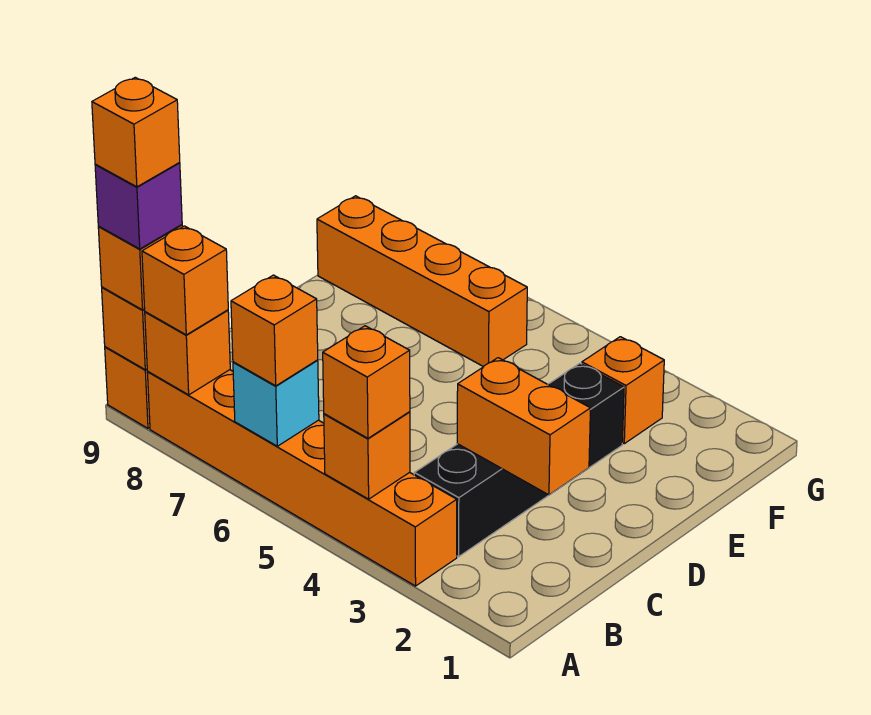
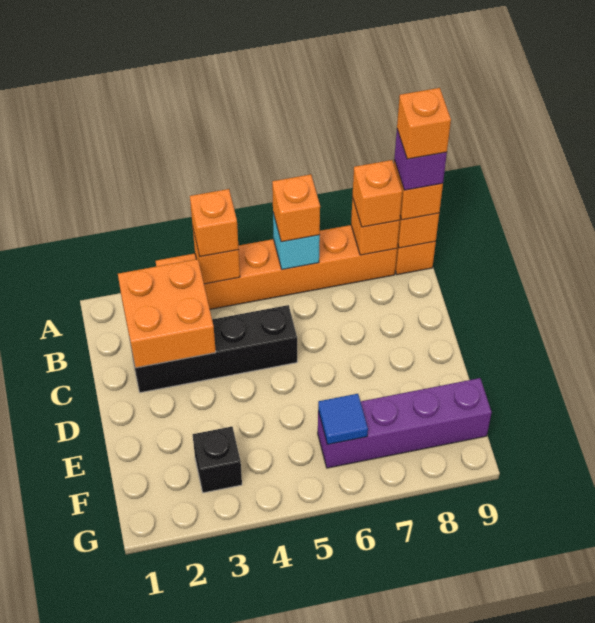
black 1x4 brick [414,363,624,557] -> black 1x4 brick turned to [130,305,297,393]
orange 1x2 brick [457,358,590,495] -> orange 2x2 brick [118,259,216,368]
orange 1x1 brick [582,337,664,444] -> black 1x1 brick [192,427,242,493]
orange 1x4 brick [317,196,527,367] -> purple 1x4 brick [318,378,492,468]
none -> blue 1x1 tile [318,394,368,445]

